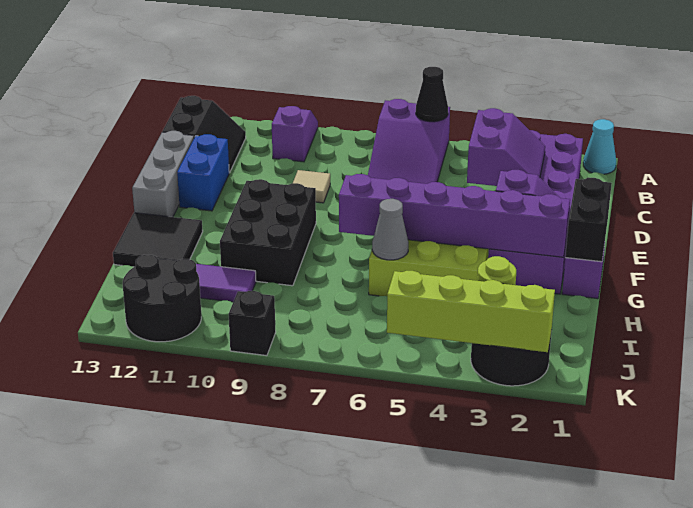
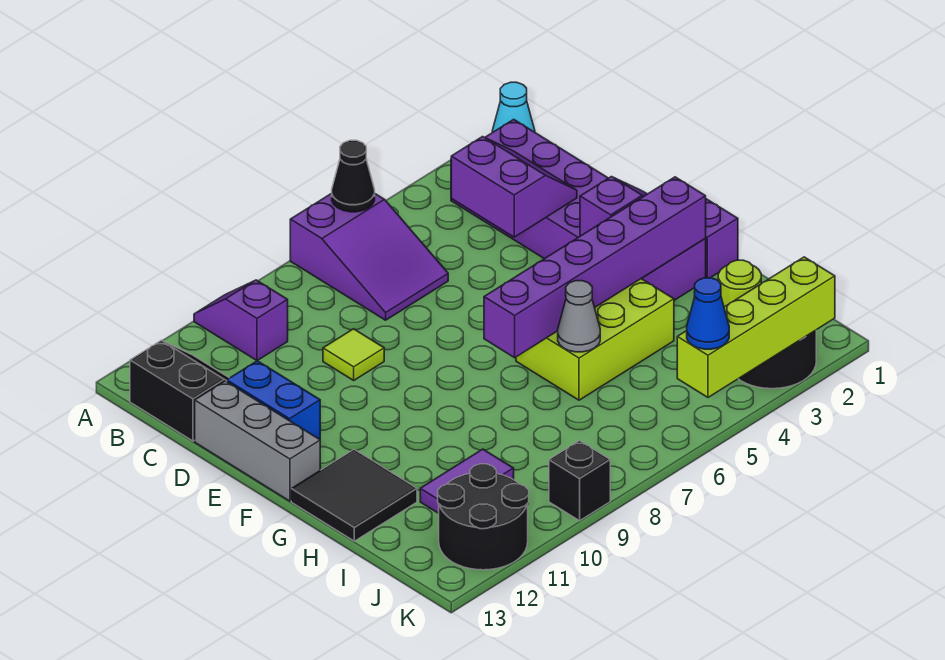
tan 1x1 tile [293,170,330,203] -> lime 1x1 tile [323,329,384,380]
black 1x2 brick [565,178,612,262] -> none
black 2x3 brick [220,179,316,286] -> none
none -> blue 1x1 cone [687,278,729,349]

